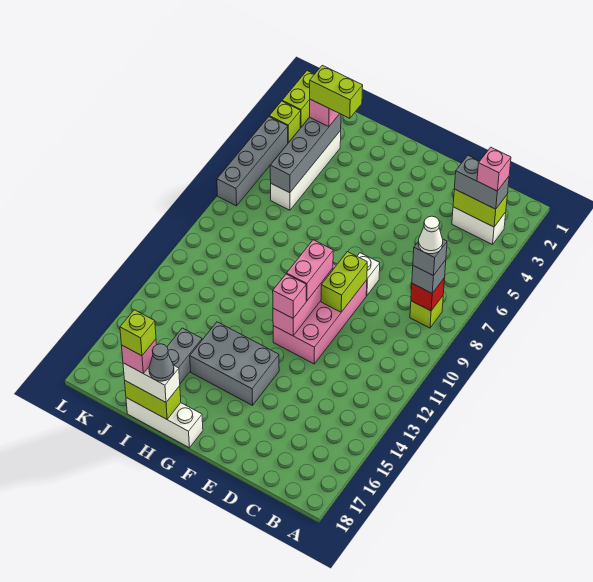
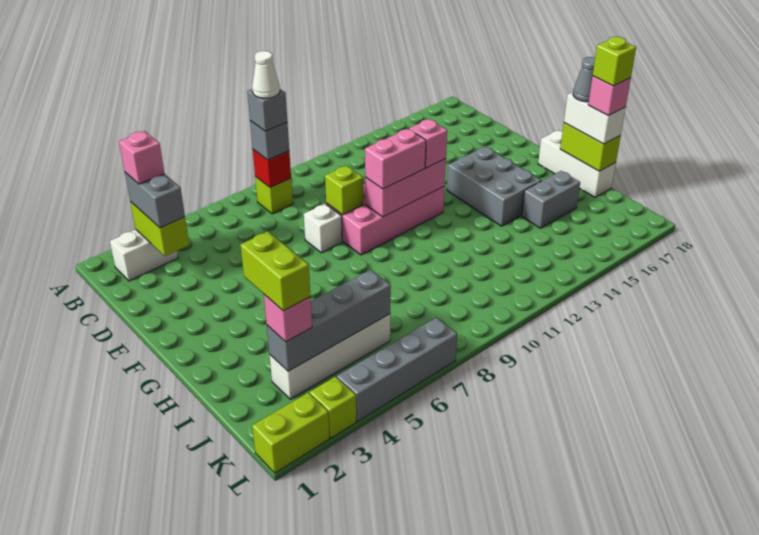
white 1x2 brick [452,207,506,245] -> white 1x2 brick turned to [110,229,178,281]
lime 1x2 brick [321,252,367,312] -> lime 1x1 brick [325,166,364,215]

